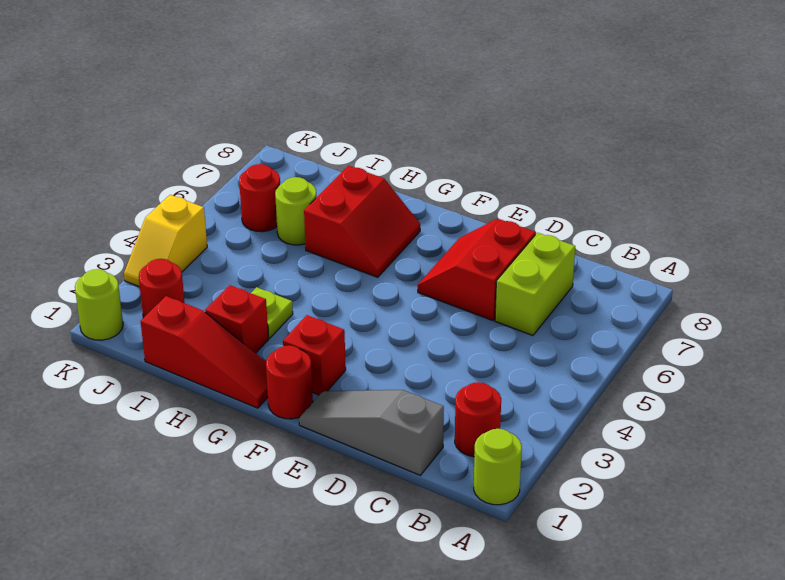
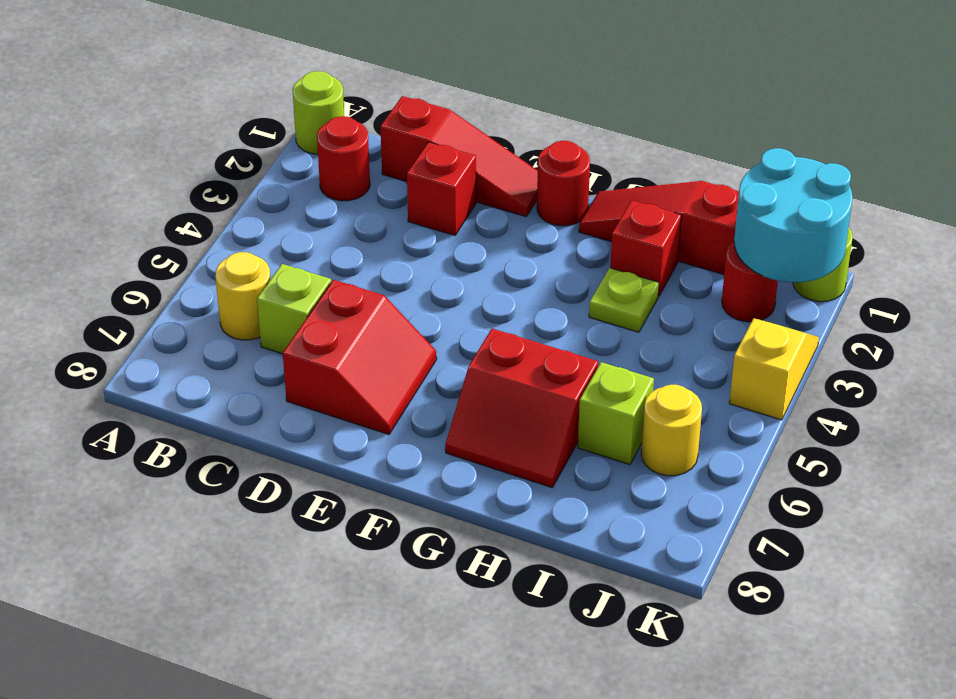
none -> yellow 1x1 round brick [215,252,271,340]
grey 1x3 slope [299,390,444,475] -> red 1x3 slope [380,96,538,217]
lime 1x2 brick [495,233,575,336] -> lime 1x1 brick [257,264,331,354]
red 1x1 brick [283,315,346,395] -> red 1x1 brick moved to [407,142,476,235]
red 2x2 slope [304,166,420,277] -> red 2x2 slope turned to [445,329,598,487]
lime 1x1 round brick [275,177,317,245] -> lime 1x1 brick [578,362,654,465]
none -> cyan 2x2 round brick [734,148,853,283]
red 1x1 round brick [239,164,280,232] -> yellow 1x1 round brick [641,385,702,476]

